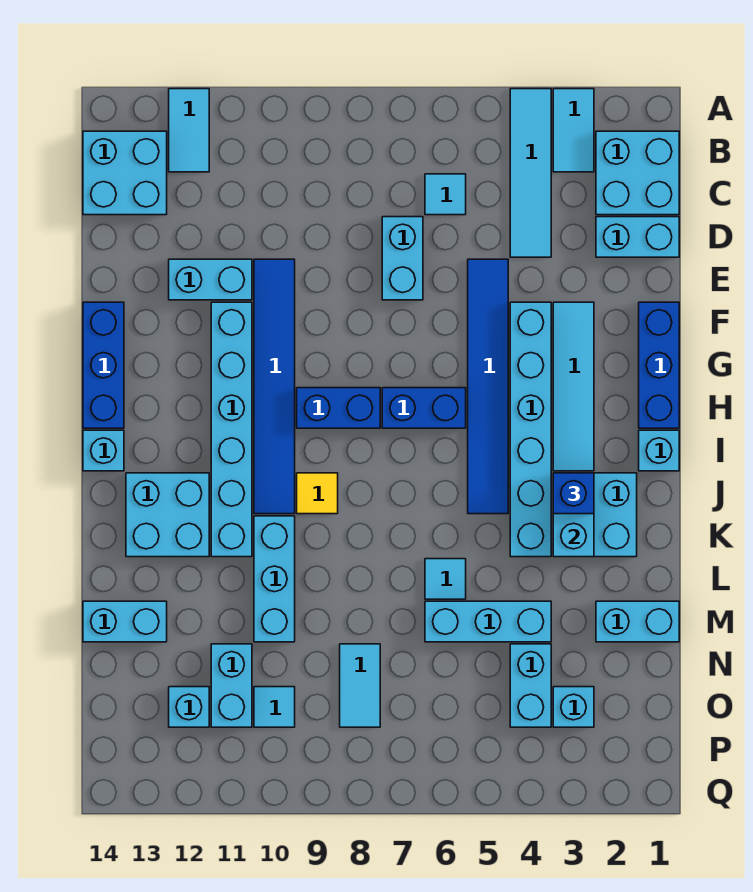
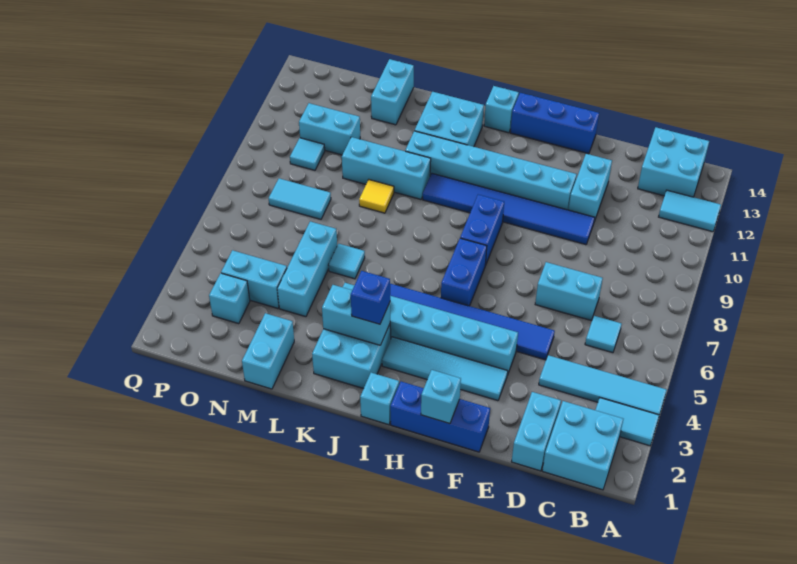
yellow 1x1 tile [297,473,338,514] -> yellow 1x1 tile moved to [359,180,394,213]
cyan 1x1 brick [169,687,209,727] -> cyan 1x1 brick moved to [421,370,461,424]

